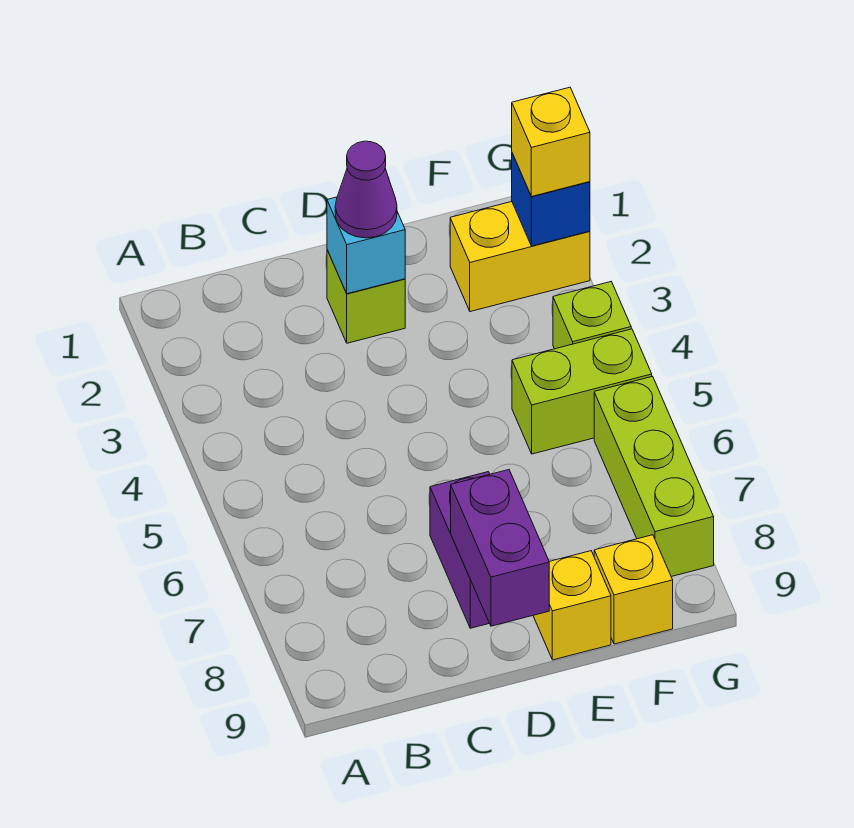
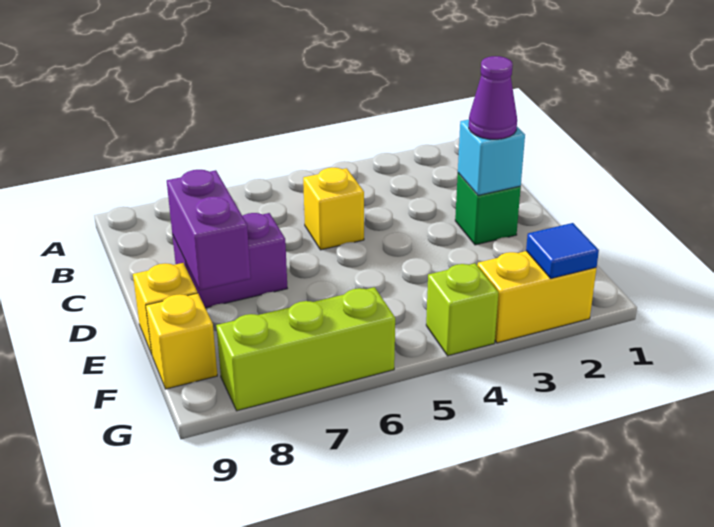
lime 1x1 brick [327,250,405,343] -> green 1x1 brick [455,173,521,245]
purple 1x2 brick [451,470,549,626] -> purple 1x2 brick turned to [167,170,251,290]
yellow 1x2 brick [450,202,590,312] -> yellow 1x2 brick turned to [477,251,596,343]
lime 1x2 brick [512,329,652,454] -> none
blue 1x1 brick [512,153,590,246] -> blue 1x1 tile [526,223,599,279]
yellow 1x1 brick [512,87,590,197] -> yellow 1x1 brick moved to [303,168,364,250]

